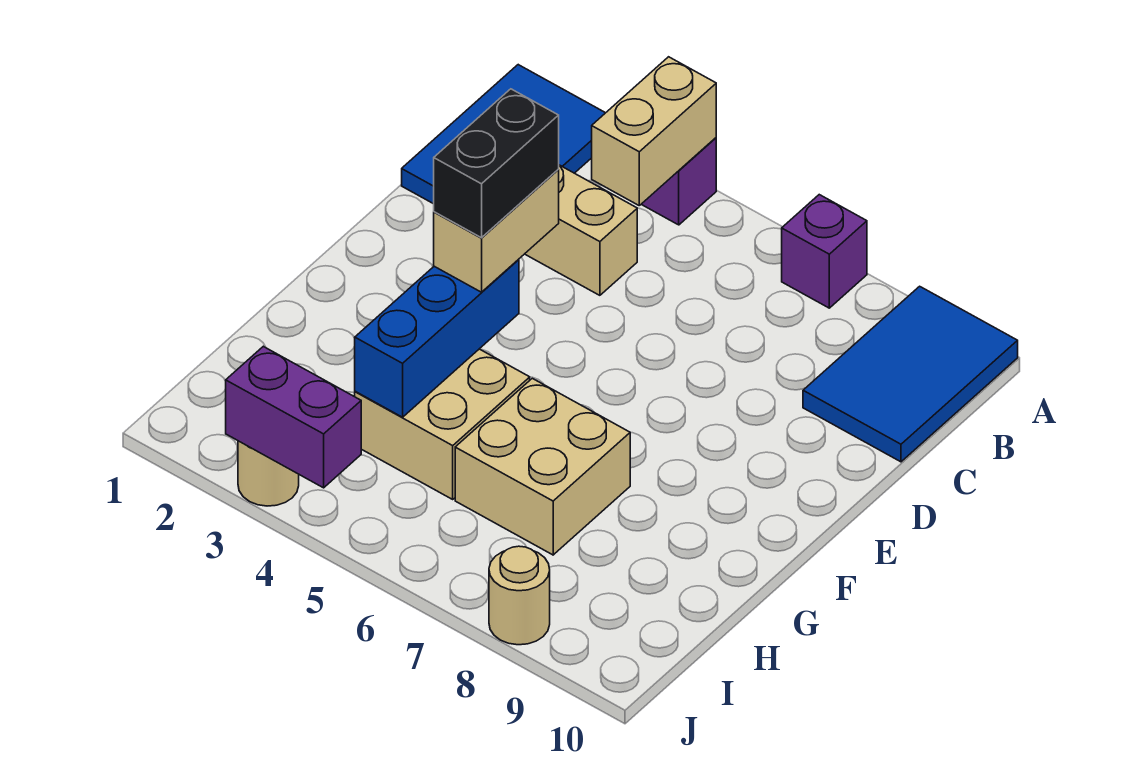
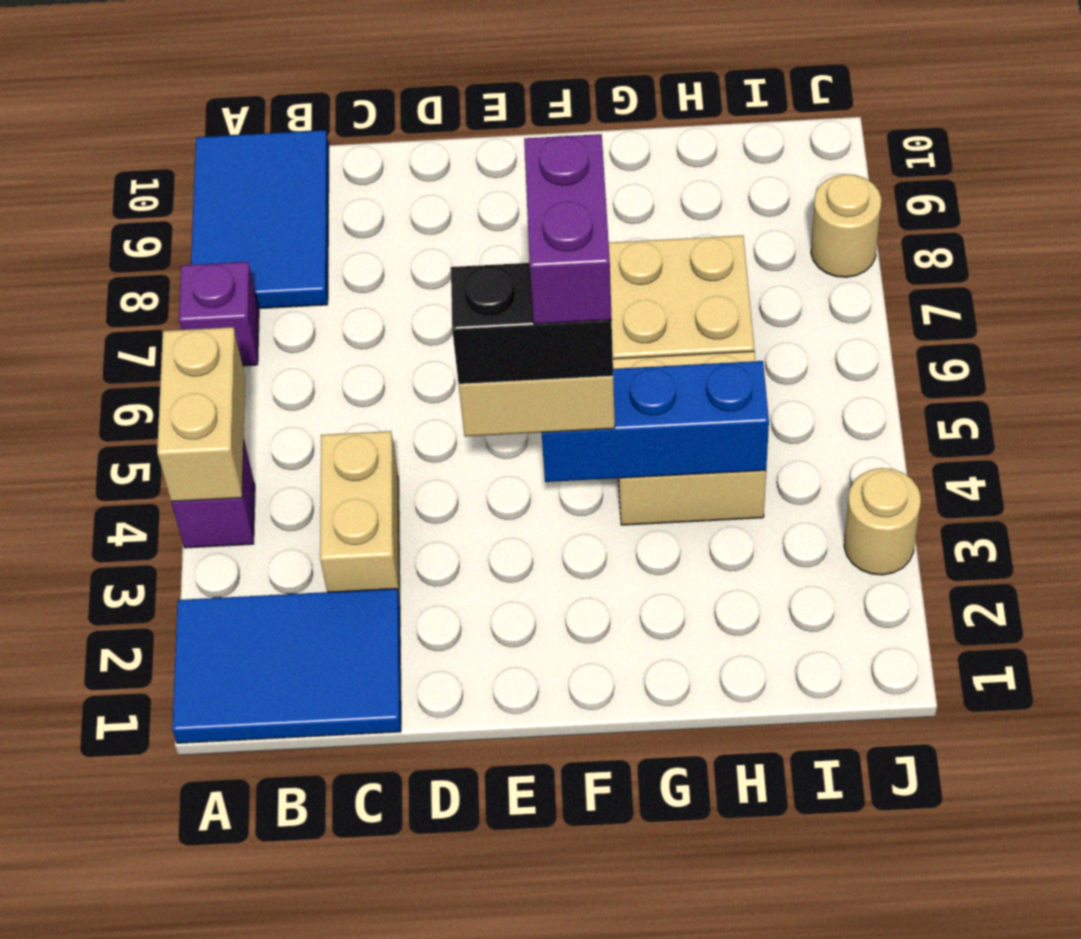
tan 1x2 brick [592,57,716,205] -> tan 1x2 brick turned to [157,327,245,502]
blue 2x3 tile [803,286,1018,462] -> blue 2x3 tile turned to [191,130,329,309]
purple 1x2 brick [226,346,361,488] -> purple 1x2 brick moved to [524,134,612,324]

